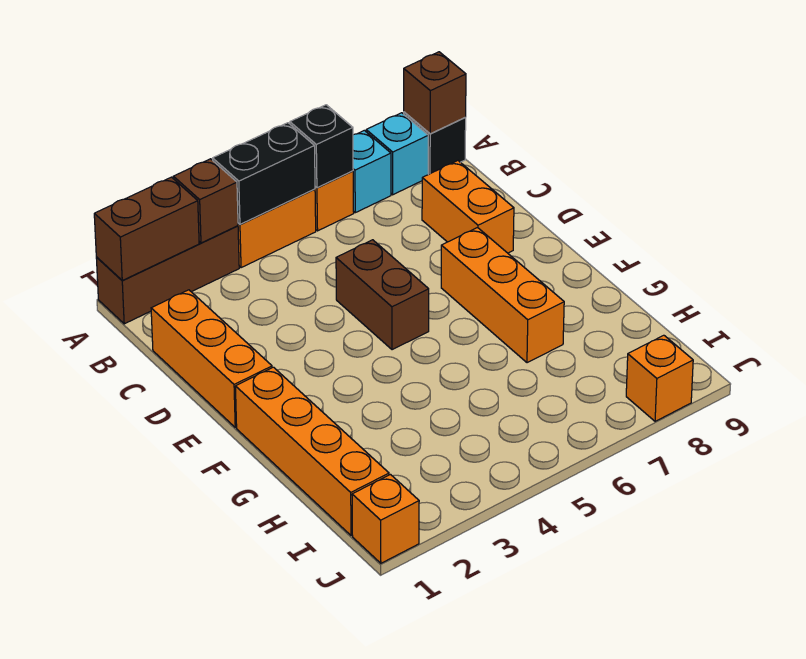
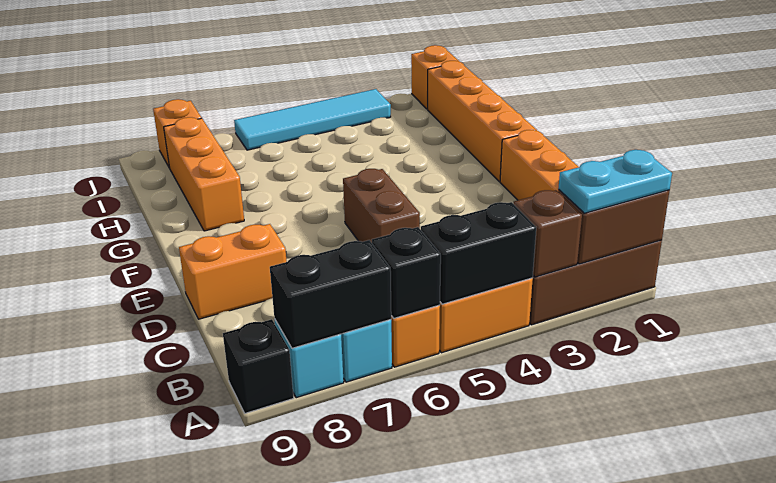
none -> cyan 1x2 plate [558,150,672,213]
none -> black 1x2 brick [270,240,391,348]
brown 1x1 brick [404,52,466,134] -> none
orange 1x2 brick [422,161,514,253] -> orange 1x2 brick turned to [179,224,287,319]
orange 1x3 brick [441,228,564,363] -> orange 1x3 brick moved to [164,117,244,231]
none -> cyan 1x4 tile [234,89,391,150]

